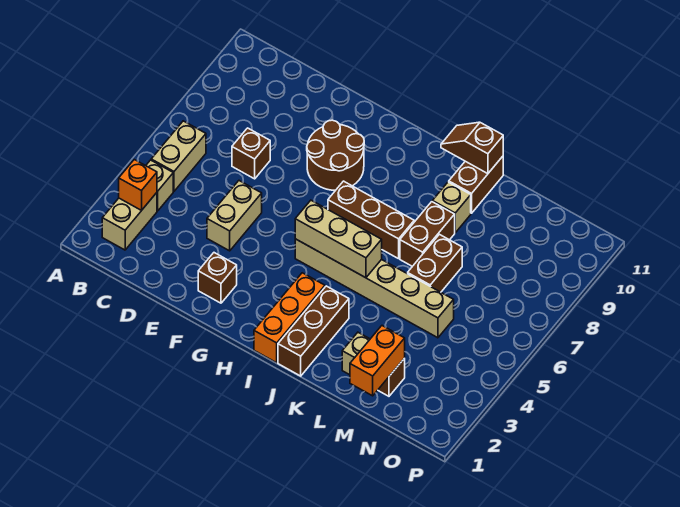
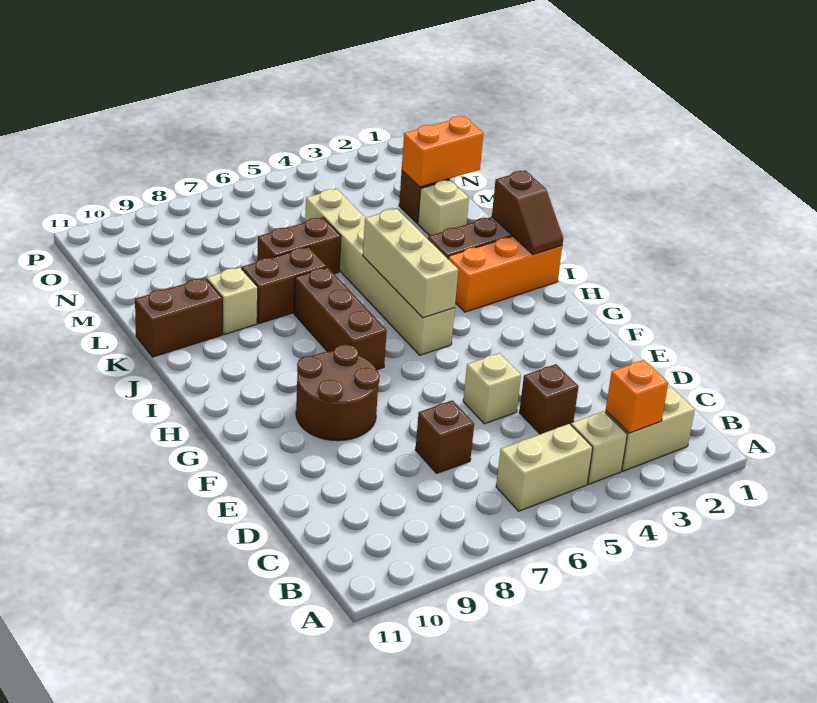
tan 1x2 brick [207,181,262,251] -> tan 1x1 brick [463,353,521,424]
brown 1x1 brick [198,253,237,303] -> brown 1x1 brick moved to [519,364,578,434]
brown 1x2 slope [441,122,503,174] -> brown 1x2 slope moved to [492,171,563,255]

